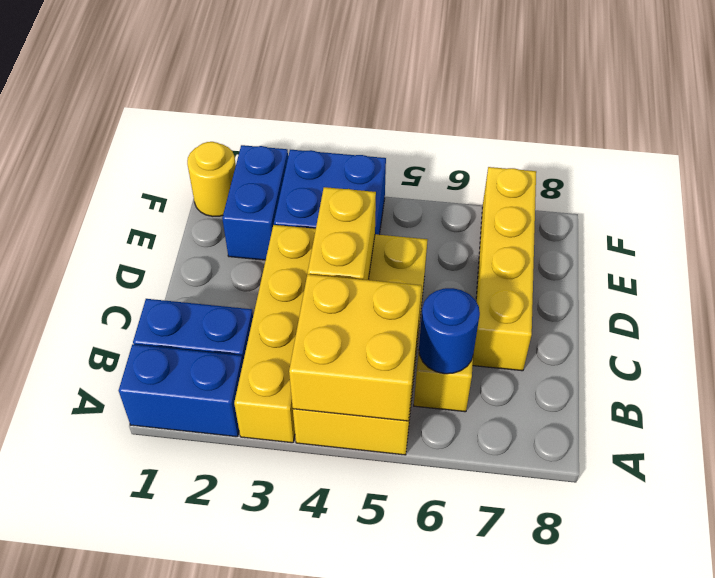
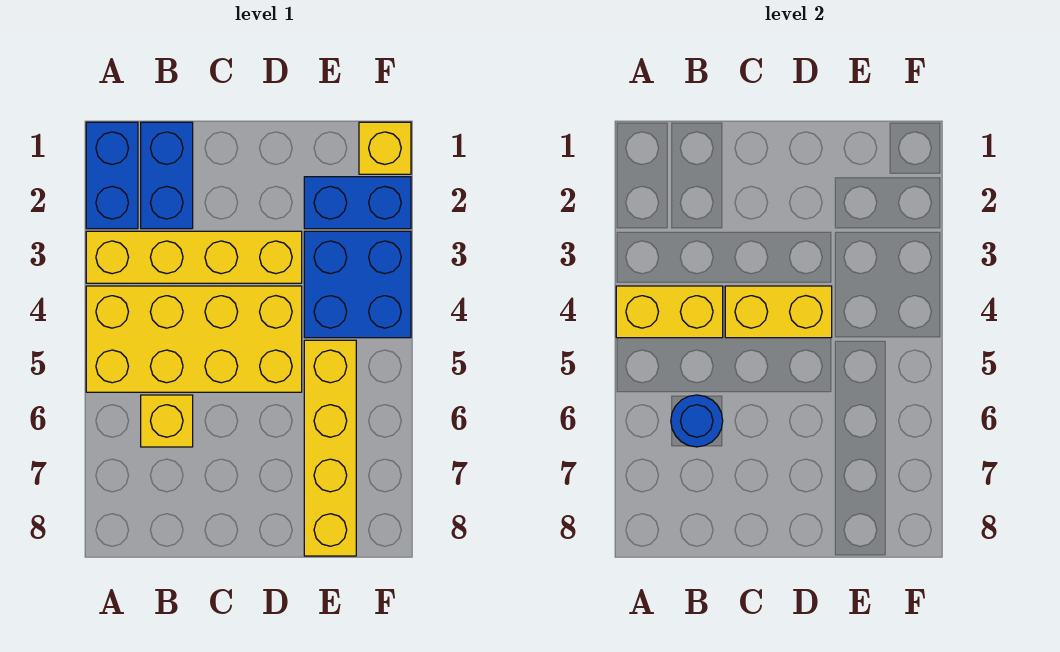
yellow 2x2 brick [289,274,422,421] -> yellow 1x2 brick [616,286,723,338]
yellow 1x4 brick [473,167,536,371] -> yellow 1x4 brick turned to [304,340,356,556]
yellow 1x1 round brick [187,142,236,216] -> yellow 1x1 brick [359,122,411,174]

